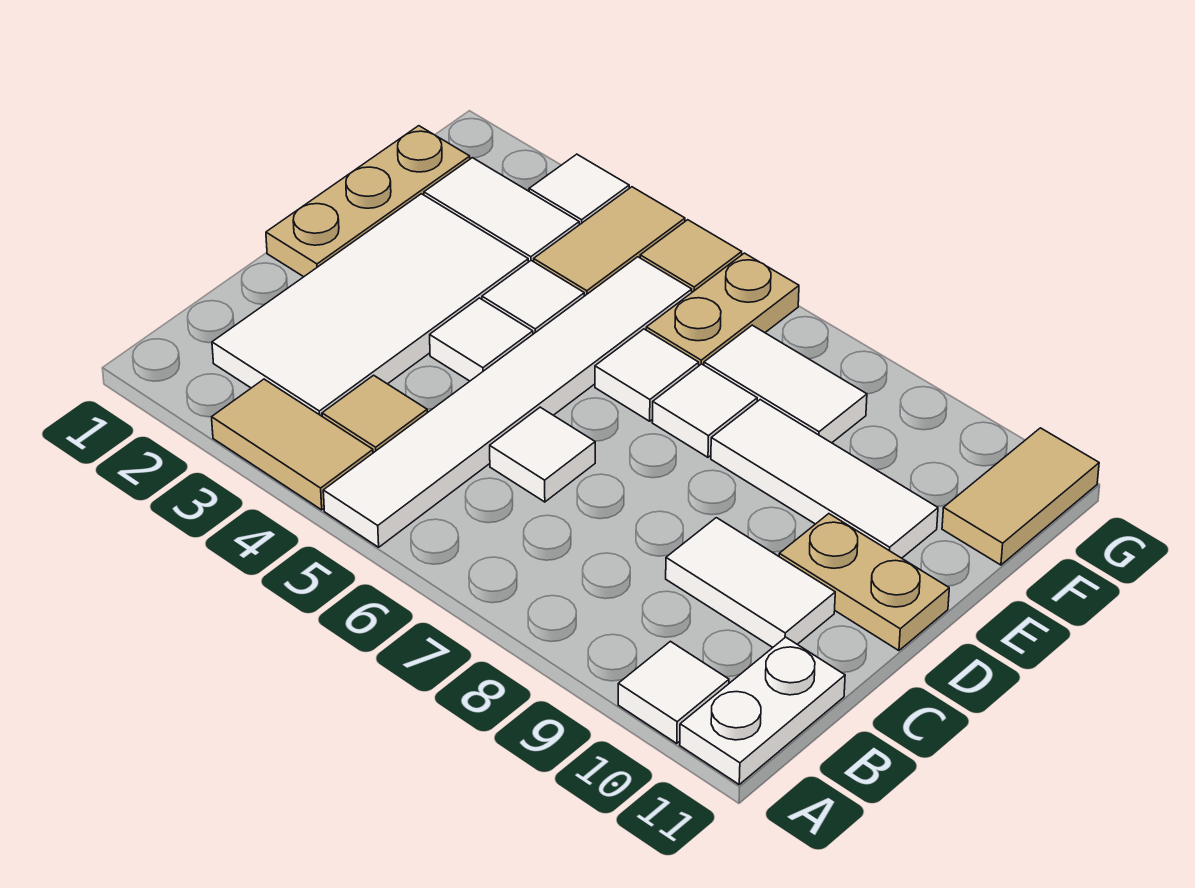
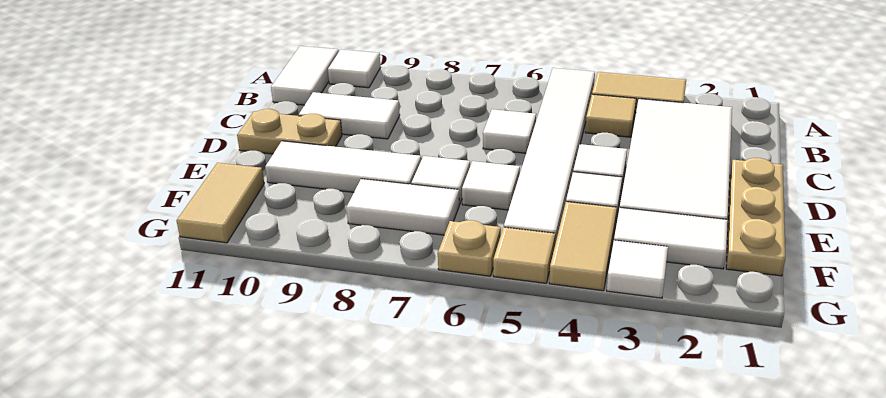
white 1x2 plate [680,637,845,784] -> white 1x2 tile [271,46,339,105]
tan 1x2 plate [646,253,799,365] -> tan 1x1 plate [438,220,501,276]

